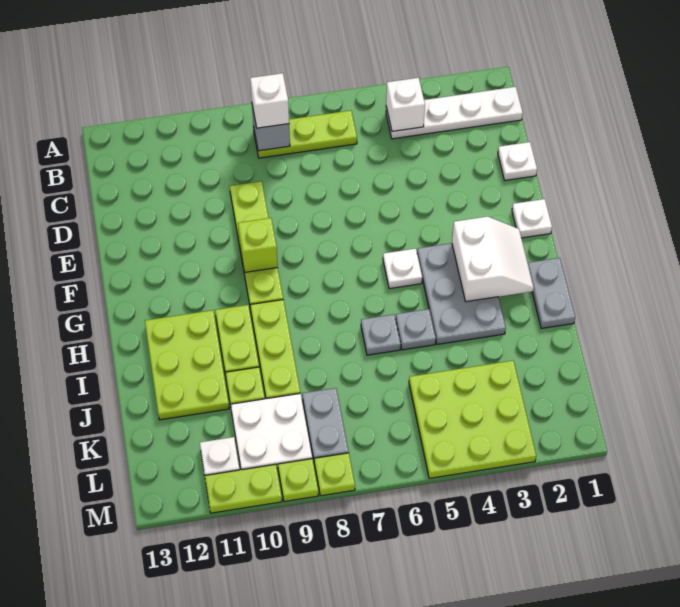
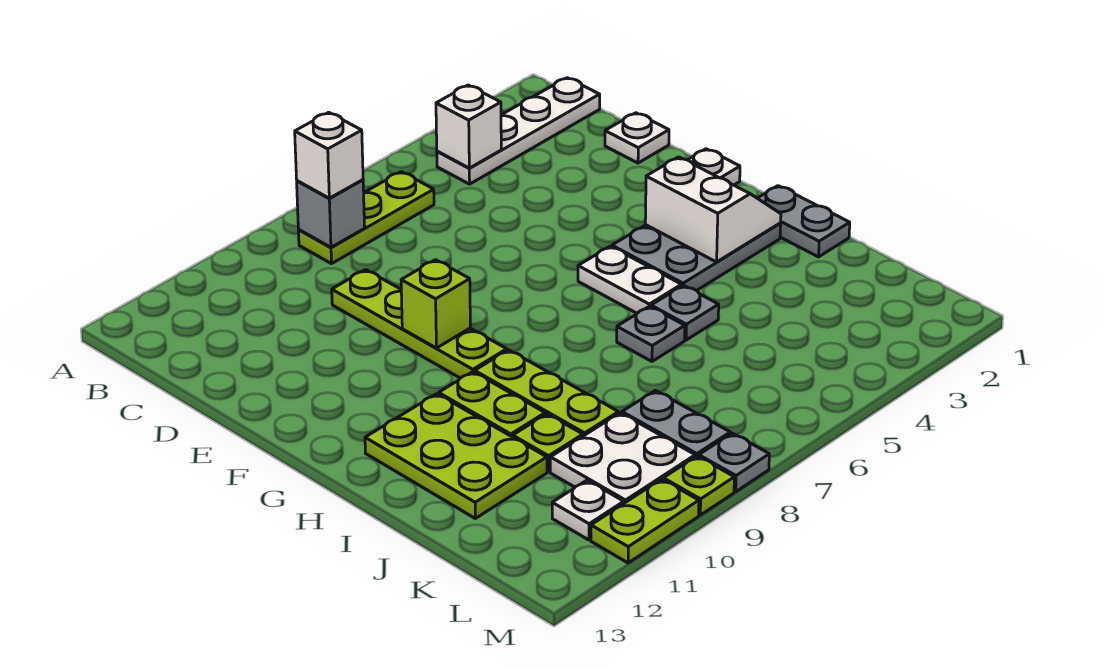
grey 2x3 plate [417,243,506,344] -> grey 2x3 plate turned to [612,223,781,291]
white 1x1 plate [383,249,422,289] -> white 1x2 plate [578,246,682,313]
lime 3x3 plate [409,361,536,478] -> none
lime 1x1 plate [314,453,355,496] -> grey 1x1 plate [699,433,769,492]

